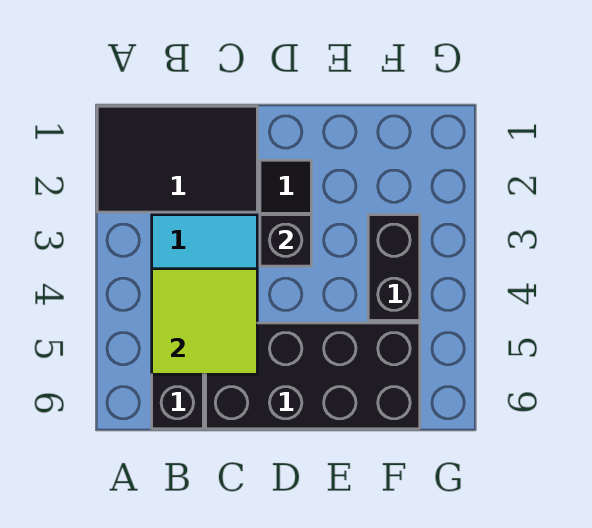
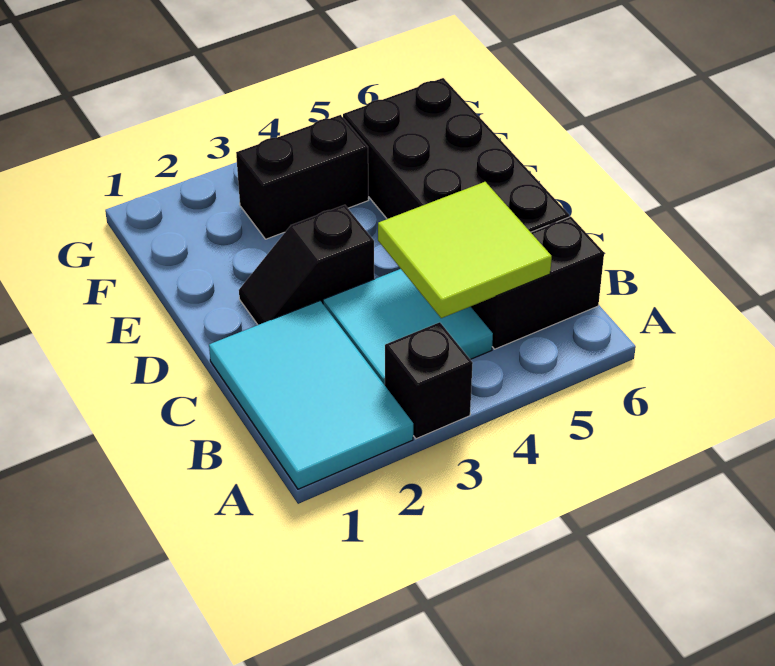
black 2x3 tile [97,106,257,212] -> cyan 2x3 tile [209,301,413,489]
black 1x1 brick [260,215,311,266] -> black 1x1 brick moved to [385,322,473,439]

